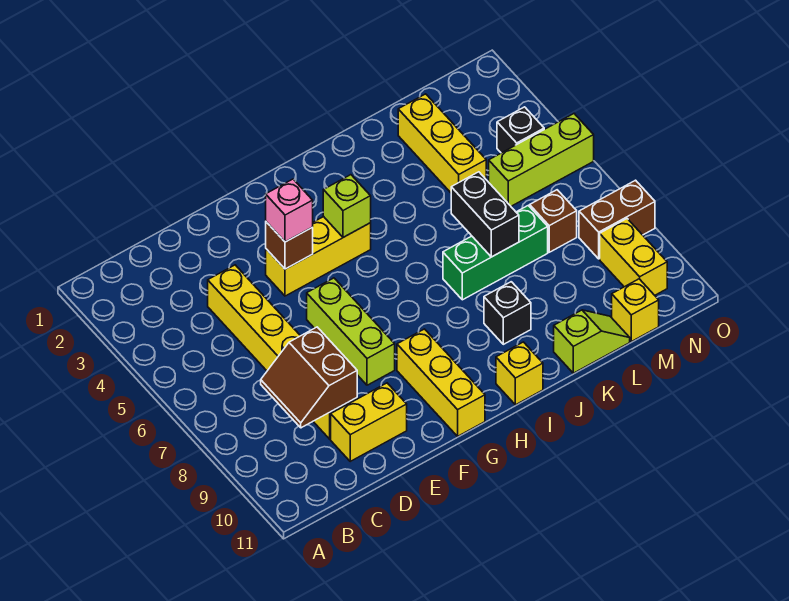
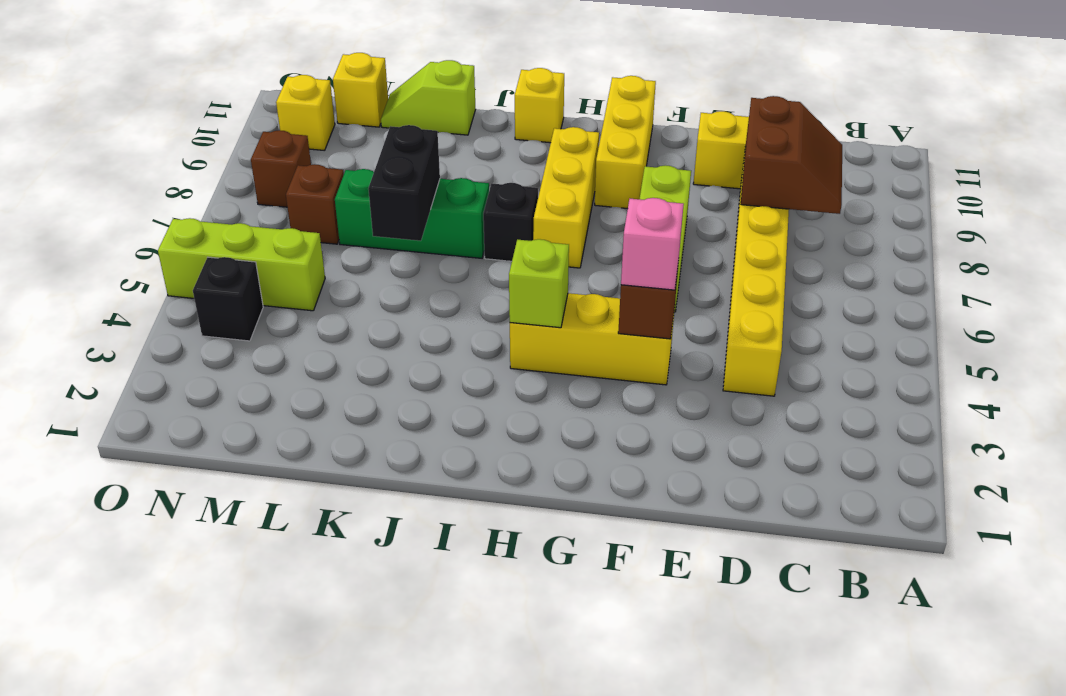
black 1x1 brick [484,282,531,344] -> black 1x1 brick moved to [483,183,538,261]
yellow 1x3 brick [398,94,486,193] -> yellow 1x3 brick moved to [533,127,599,268]
brown 1x2 brick [579,180,655,259] -> brown 1x1 brick [251,130,311,207]
yellow 1x2 brick [600,219,667,295] -> yellow 1x1 brick [276,75,335,151]

